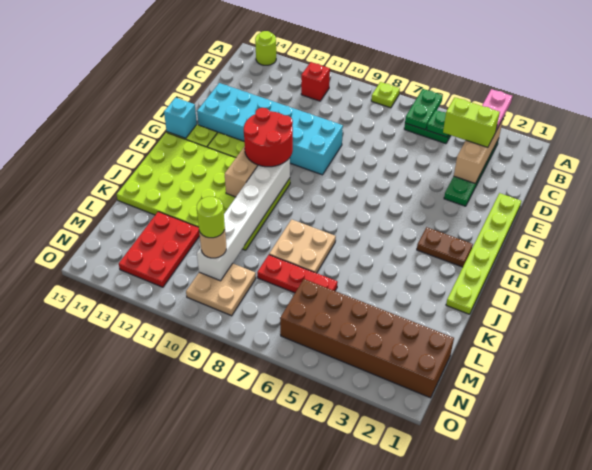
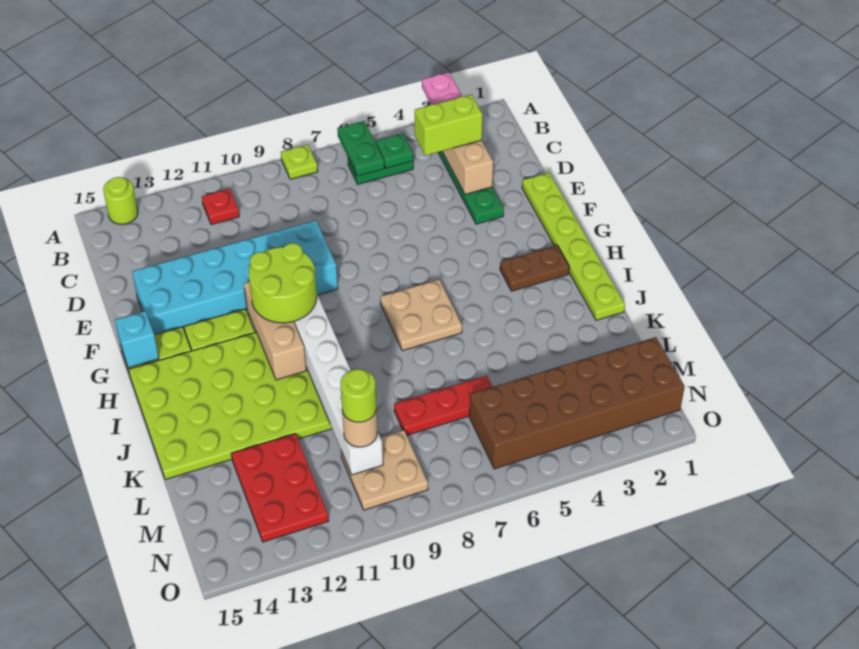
red 1x1 brick [301,62,330,101] -> red 1x1 plate [202,189,239,225]
red 2x2 round brick [244,108,293,167] -> lime 2x2 round brick [249,243,317,323]
tan 2x2 plate [269,219,336,273] -> tan 2x2 plate moved to [380,280,462,351]

